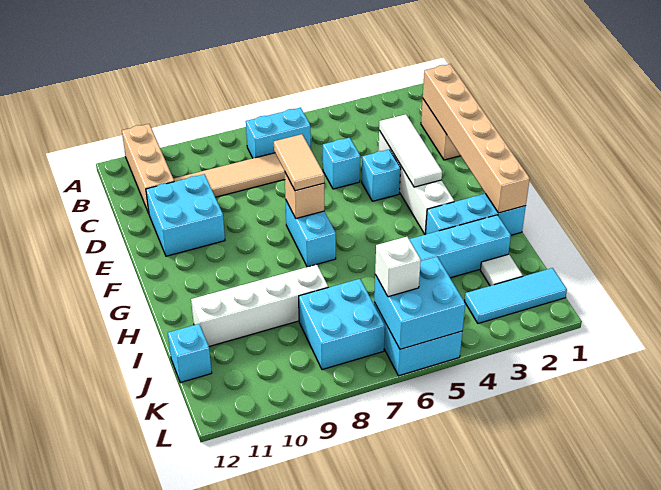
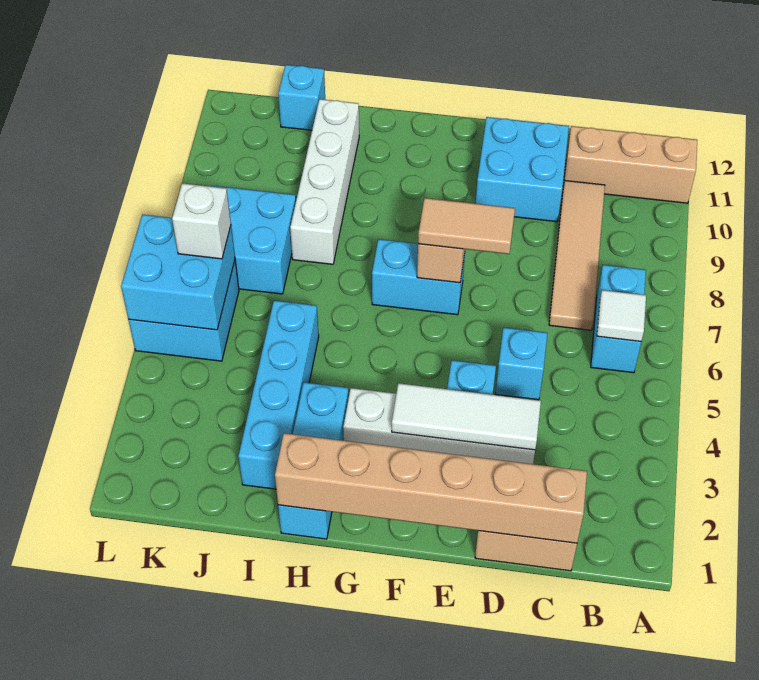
white 1x1 tile [480,254,523,286] -> white 1x1 tile moved to [597,290,646,342]
cyan 1x3 tile [465,268,567,323] -> none

